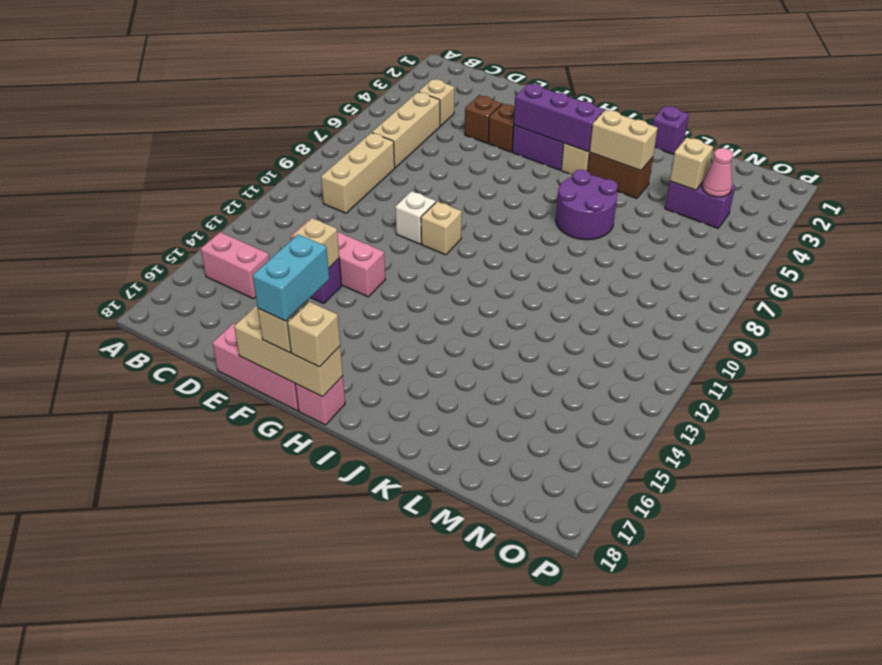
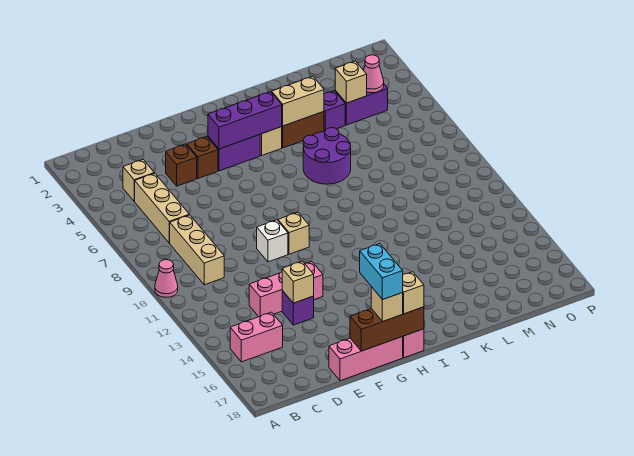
none -> pink 1x1 cone [155,260,178,297]
tan 1x3 brick [234,306,343,397] -> brown 1x3 brick [350,307,424,351]
purple 1x1 brick [652,106,689,154] -> purple 1x1 brick moved to [324,91,345,132]

